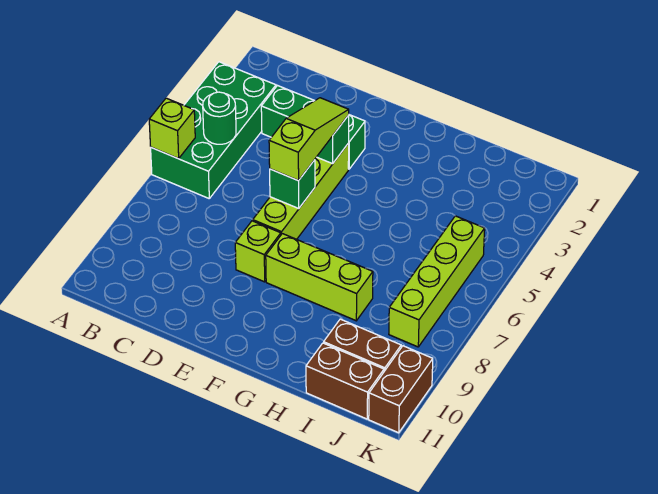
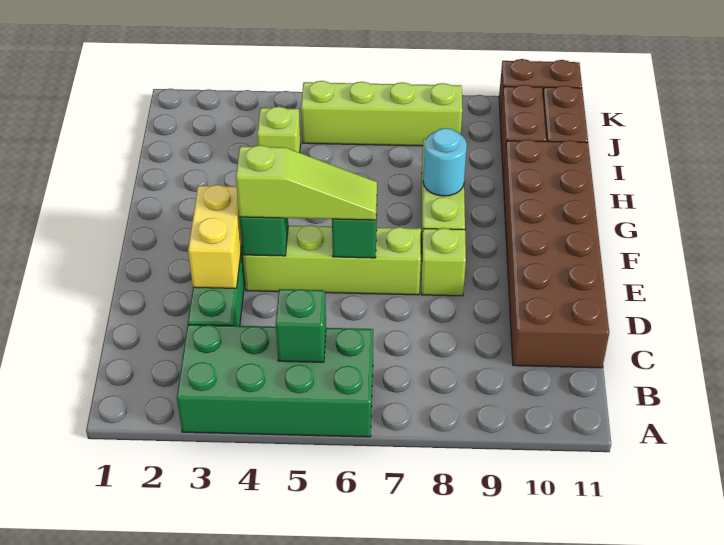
lime 1x1 brick [149,98,195,159] -> lime 1x1 brick moved to [257,107,301,153]
green 1x1 round brick [203,92,236,144] -> green 1x1 brick [276,289,326,362]
none -> brown 2x6 brick [503,139,609,368]
none -> yellow 1x2 brick [188,185,242,288]
lime 1x3 slope [269,98,349,181] -> lime 1x3 slope turned to [236,145,377,220]
none -> cyan 1x1 round brick [423,128,467,196]

